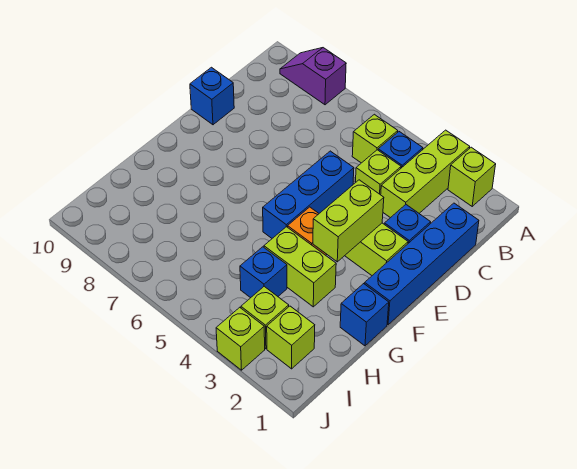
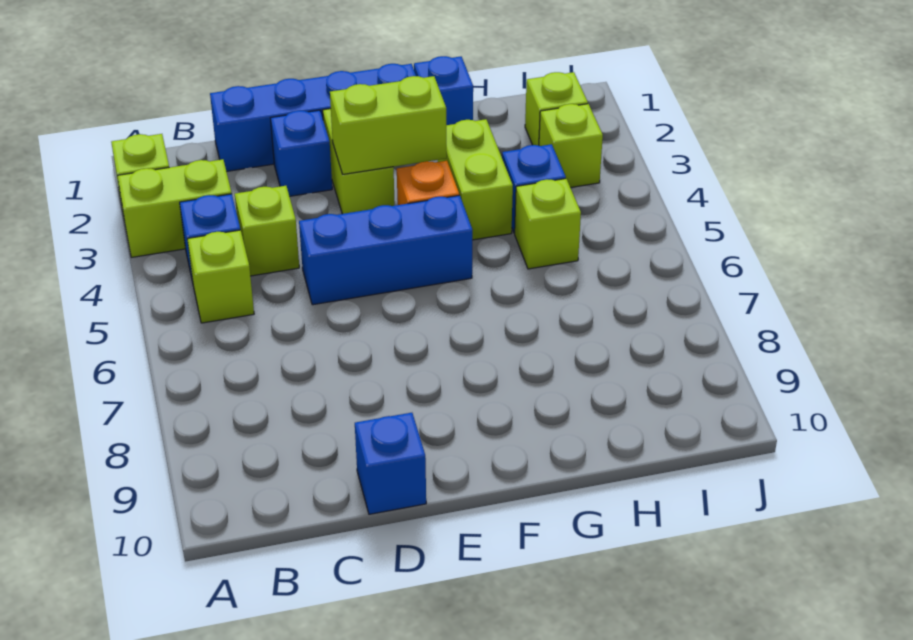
lime 1x3 brick [381,130,470,218] -> lime 1x2 brick [117,159,232,257]
purple 1x2 slope [280,48,346,105] -> none
lime 1x1 brick [216,307,265,370] -> lime 1x1 brick moved to [515,179,581,269]

